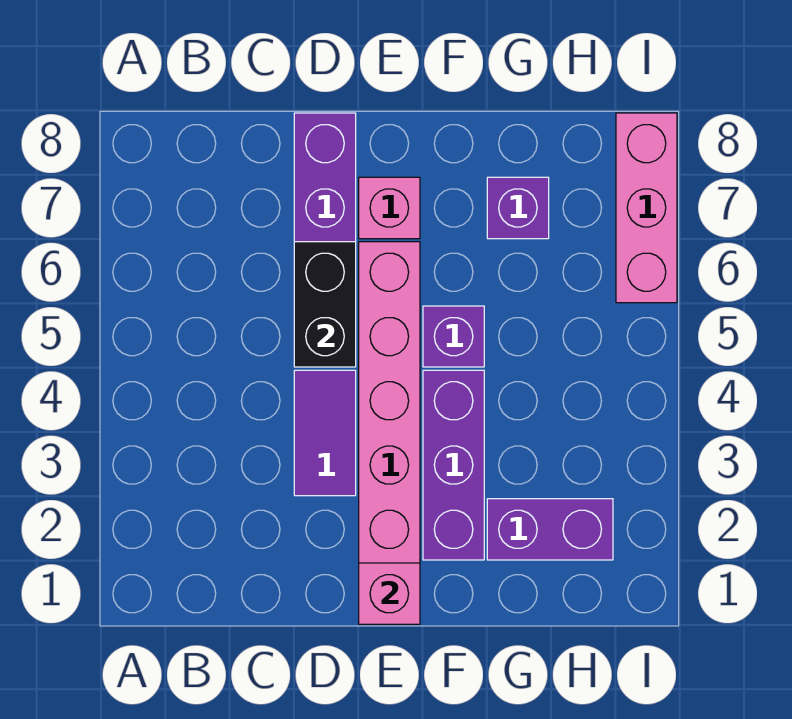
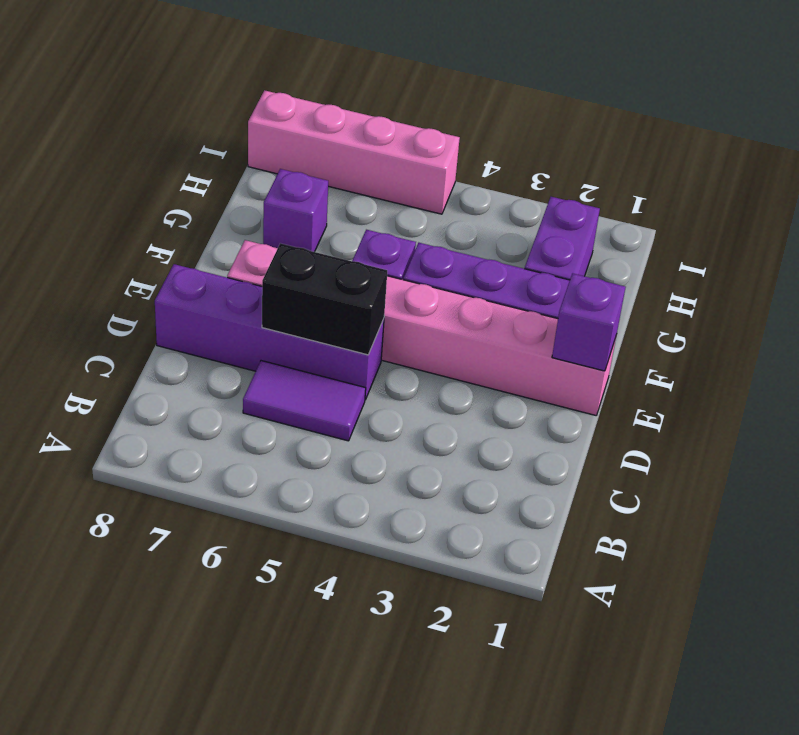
purple 1x2 tile [294,370,356,496] -> purple 1x2 tile moved to [243,361,366,441]
pink 1x1 brick [359,563,420,624] -> purple 1x1 brick [552,273,626,371]
pink 1x3 brick [616,113,677,303] -> pink 1x4 brick [248,90,460,214]

